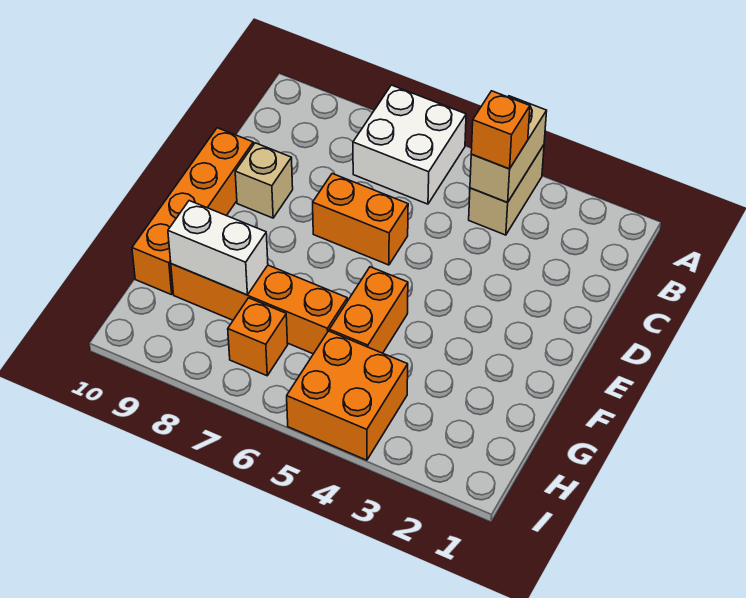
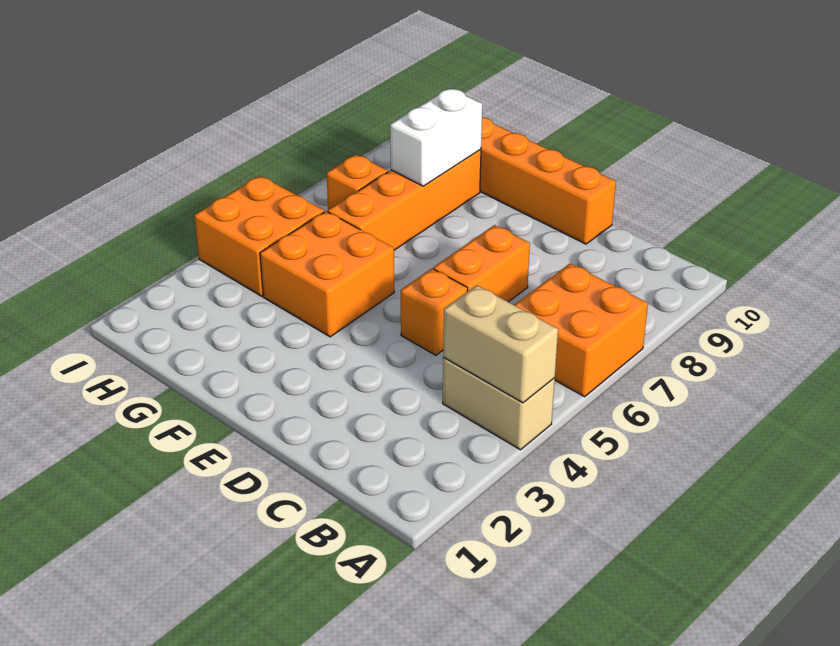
white 2x2 brick [353,85,466,204] -> orange 2x2 brick [515,264,648,397]
orange 1x1 brick [471,91,530,169] -> orange 1x1 brick moved to [401,269,468,355]
tan 1x1 brick [235,143,293,218] -> none
orange 1x2 brick [329,267,408,353] -> orange 2x2 brick [260,211,394,337]

